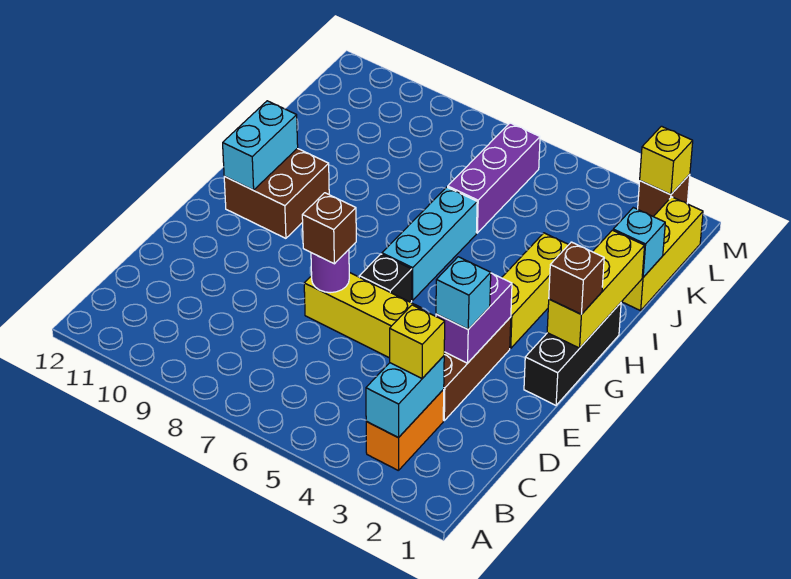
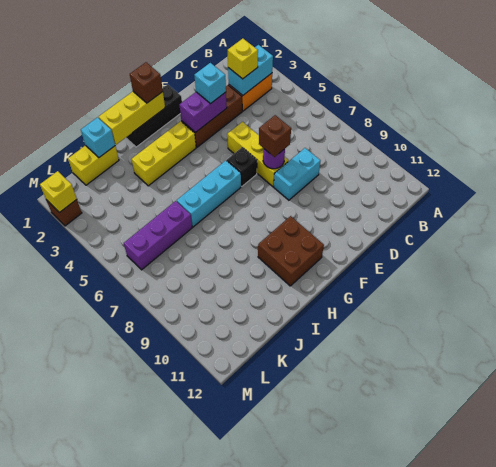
cyan 1x2 brick [223,101,298,190] -> cyan 1x2 brick moved to [274,148,320,200]
yellow 1x3 brick [622,197,703,311] -> yellow 1x2 brick [68,145,119,185]

